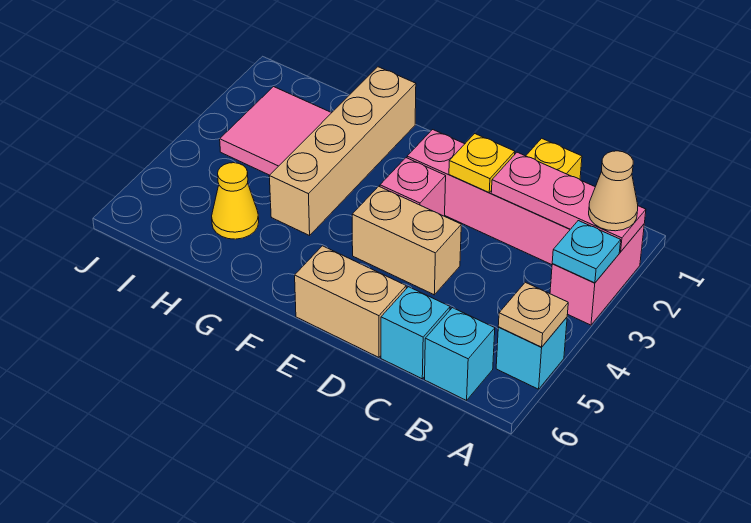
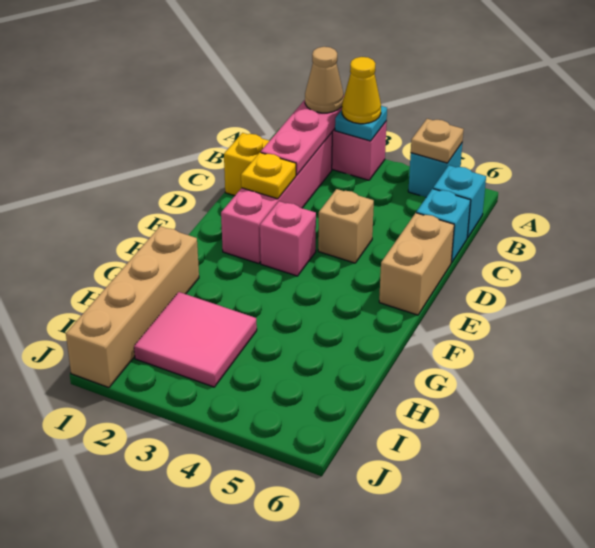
tan 1x2 brick [352,186,461,295] -> tan 1x1 brick [318,189,374,263]
tan 1x4 brick [269,67,416,236] -> tan 1x4 brick turned to [66,226,199,388]
yellow 1x1 cone [212,163,259,239] -> yellow 1x1 cone moved to [342,57,381,124]

